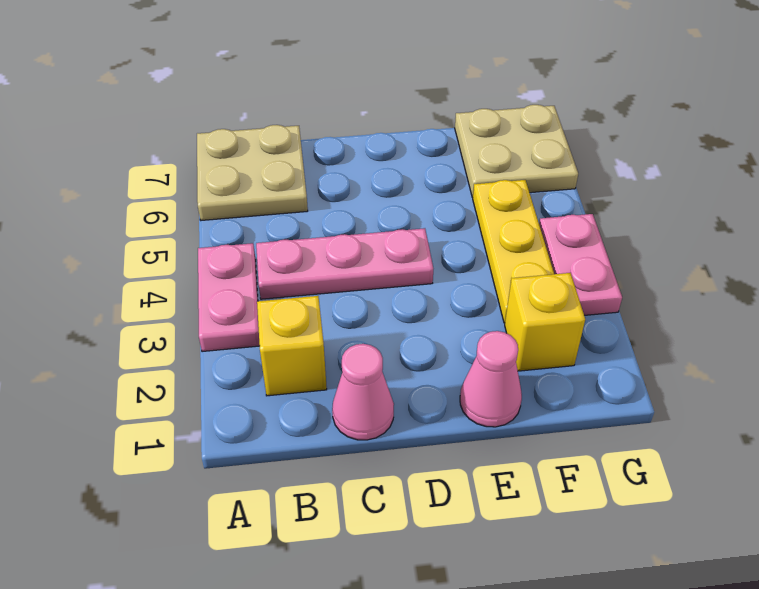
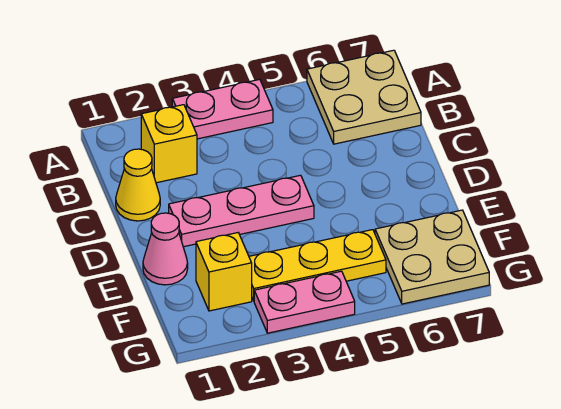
pink 1x3 plate [256,228,433,299] -> pink 1x3 plate turned to [169,175,314,247]
pink 1x1 cone [332,344,394,440] -> yellow 1x1 cone [116,149,160,221]

